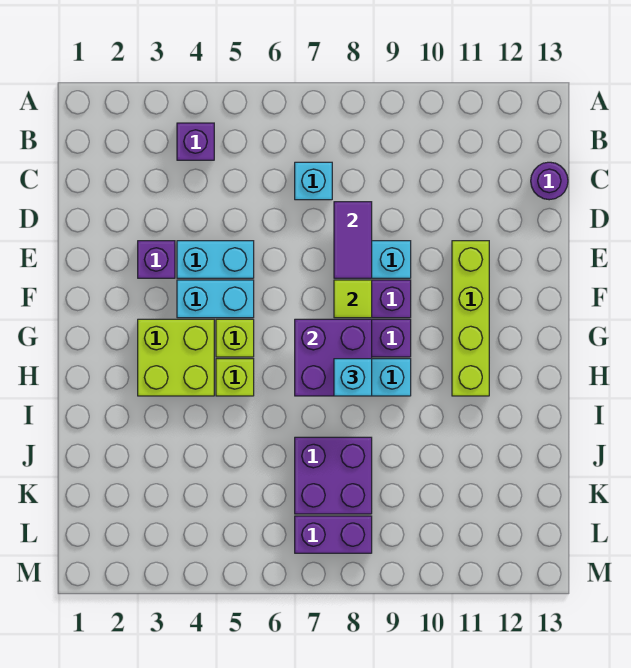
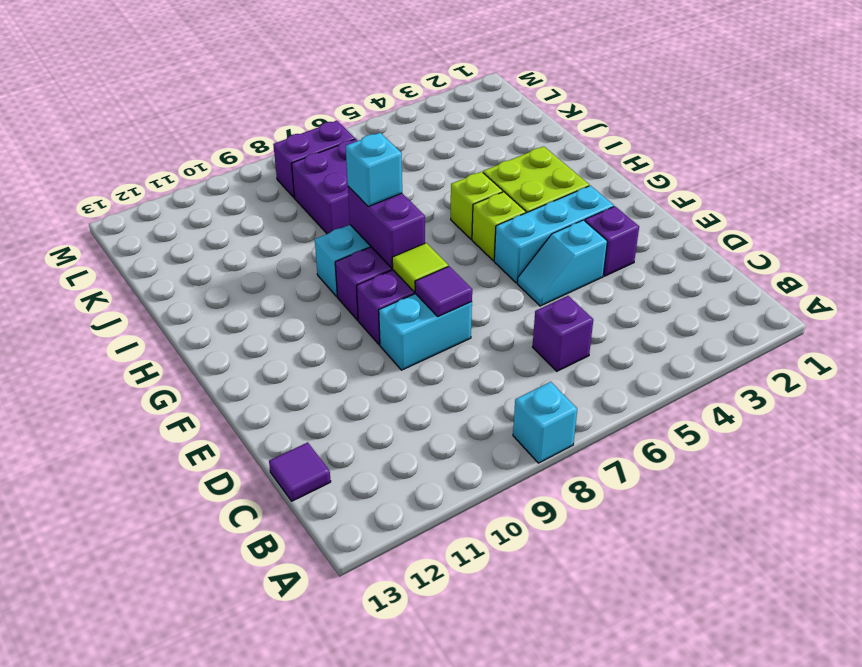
purple 1x1 brick [177,123,214,160] -> purple 1x1 brick moved to [533,296,593,371]
cyan 1x1 brick [295,162,332,200] -> cyan 1x1 brick moved to [513,382,577,463]
purple 1x1 round brick [531,162,568,200] -> purple 1x1 tile [269,442,331,501]
purple 1x2 tile [334,202,372,278] -> purple 1x1 tile [415,266,472,316]
cyan 1x2 brick [177,241,254,278] -> cyan 1x2 slope [517,220,607,306]
lime 1x4 brick [452,241,489,396] -> none
cyan 1x2 brick [177,280,254,318] -> cyan 1x3 brick [494,186,614,283]
purple 2x2 brick [295,319,372,396] -> purple 1x2 brick [348,187,425,268]

